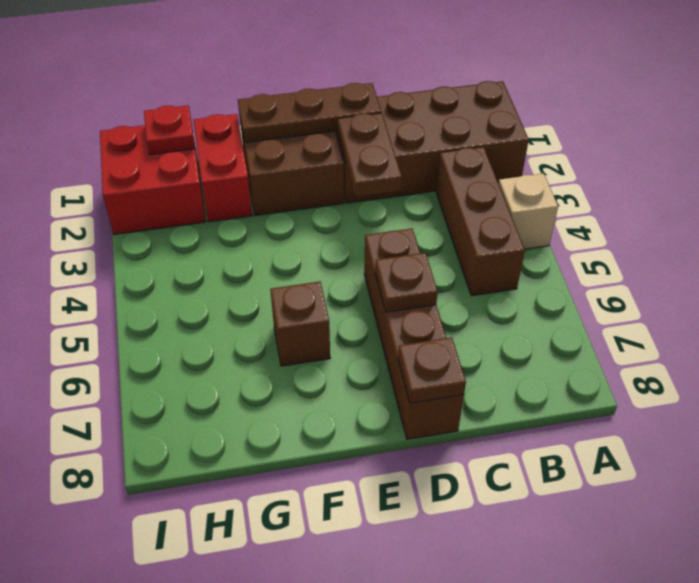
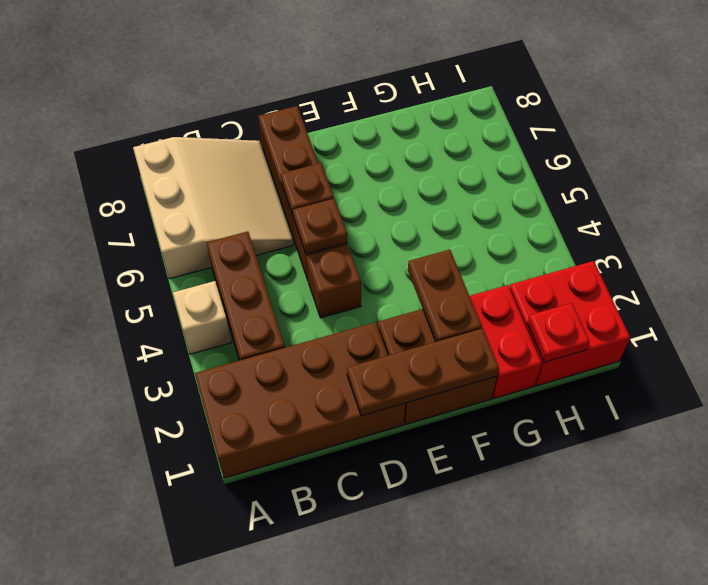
none -> tan 3x3 slope [133,137,294,279]
brown 1x2 plate [338,113,402,197] -> brown 1x2 plate moved to [408,250,482,342]
brown 1x1 plate [398,337,466,403] -> brown 1x1 plate moved to [293,199,347,254]
brown 1x1 brick [270,282,330,366] -> brown 1x1 brick moved to [306,245,361,318]

